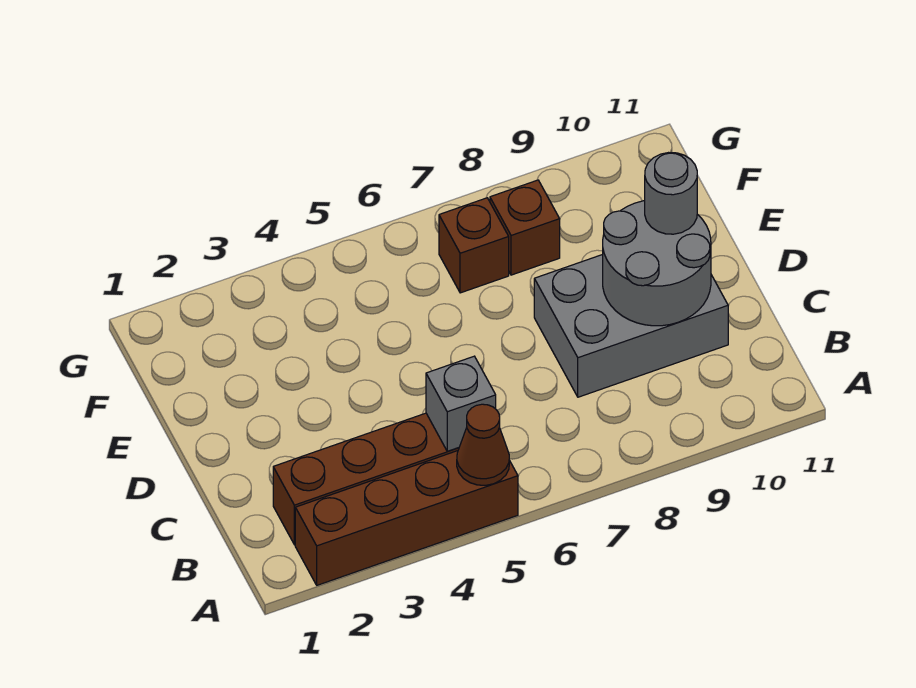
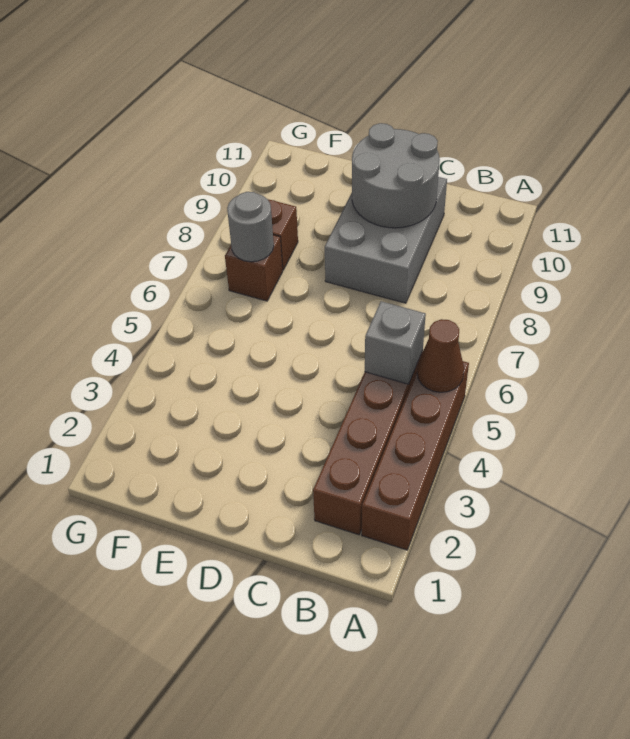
grey 1x1 round brick [645,153,697,234] -> grey 1x1 round brick moved to [227,192,274,262]

